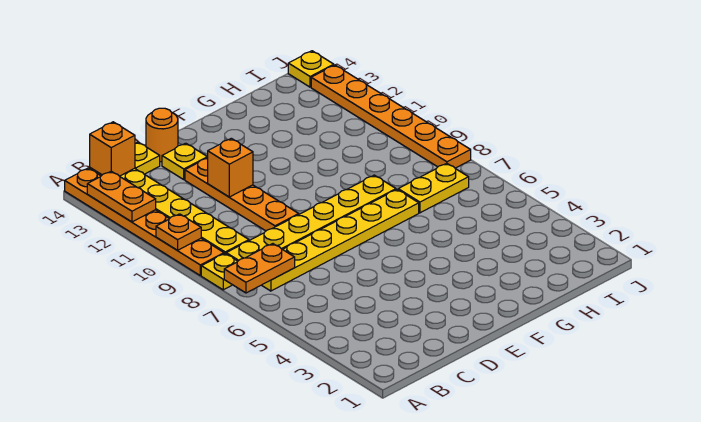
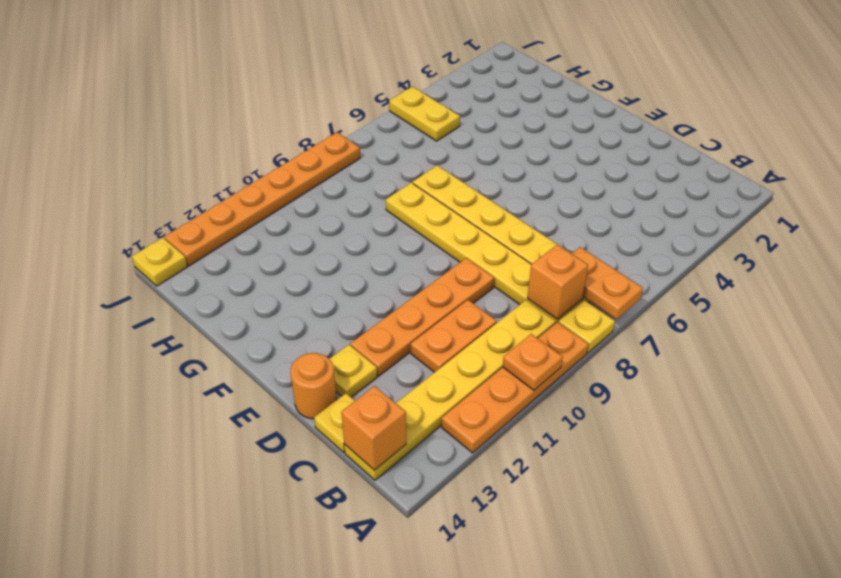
orange 1x6 plate [65,168,224,276] -> orange 1x4 plate [442,322,588,453]
orange 1x2 plate [87,171,156,222] -> orange 1x2 plate moved to [411,300,497,372]
orange 1x1 brick [208,138,253,197] -> orange 1x1 brick moved to [527,245,588,319]
yellow 1x2 plate [398,163,469,213] -> yellow 1x2 plate moved to [389,87,460,141]

